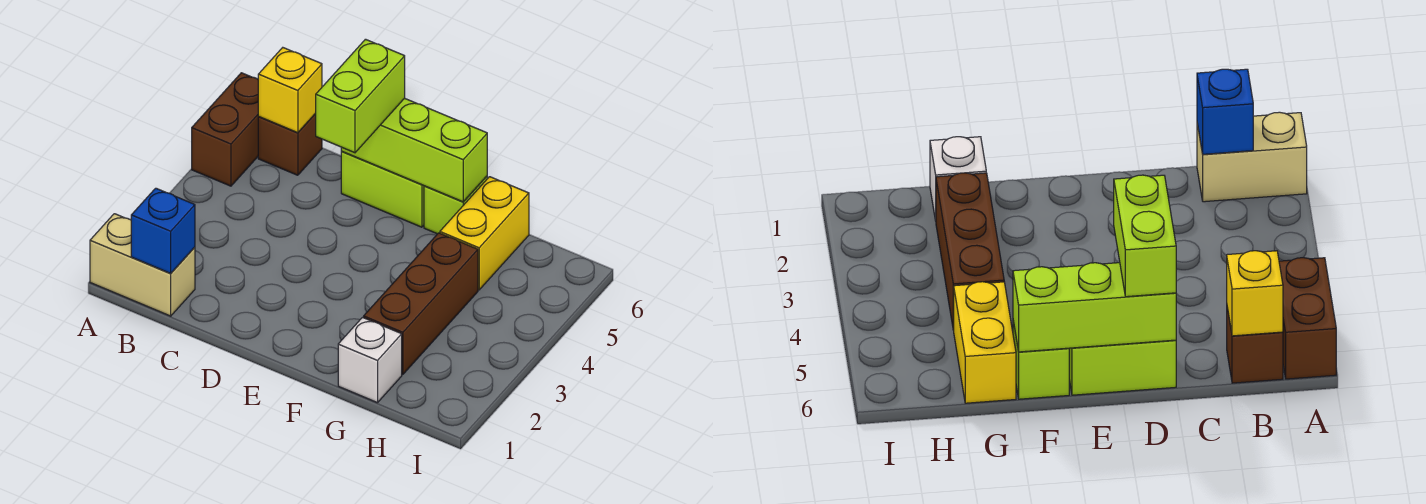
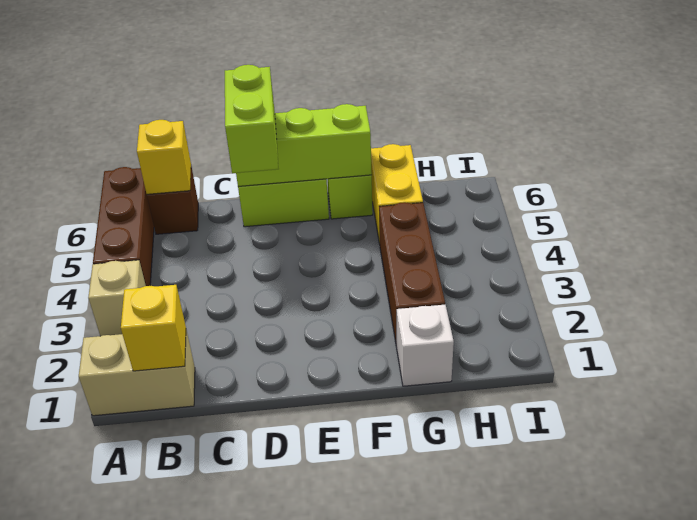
none -> tan 1x1 brick [88,260,146,336]
brown 1x2 brick [192,73,259,186] -> brown 1x3 brick [93,167,154,286]
blue 1x1 brick [131,188,195,274] -> yellow 1x1 brick [121,285,186,371]

